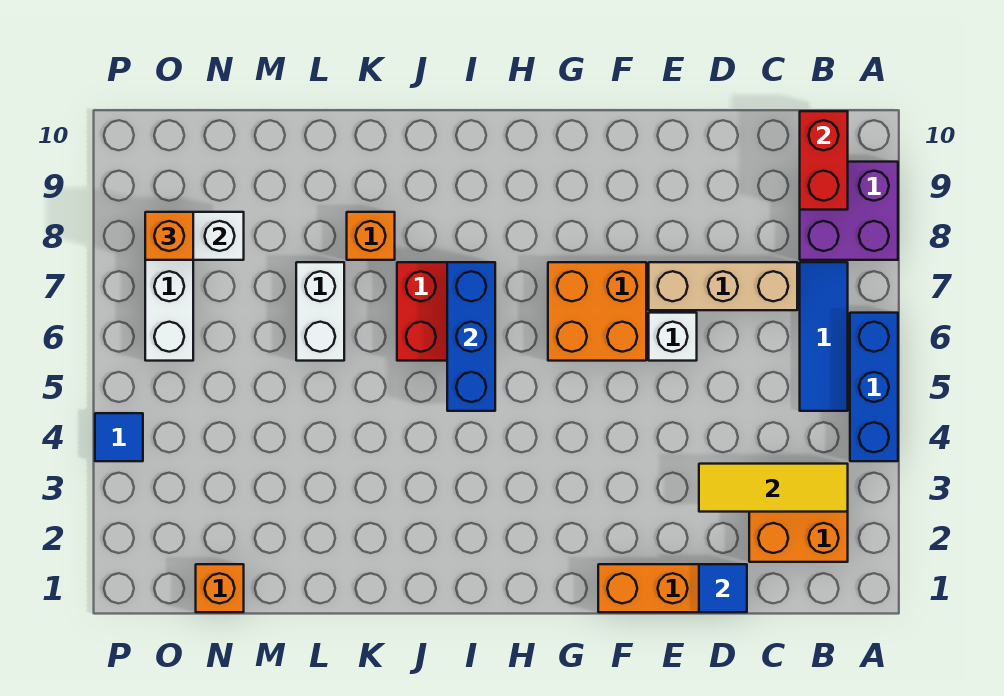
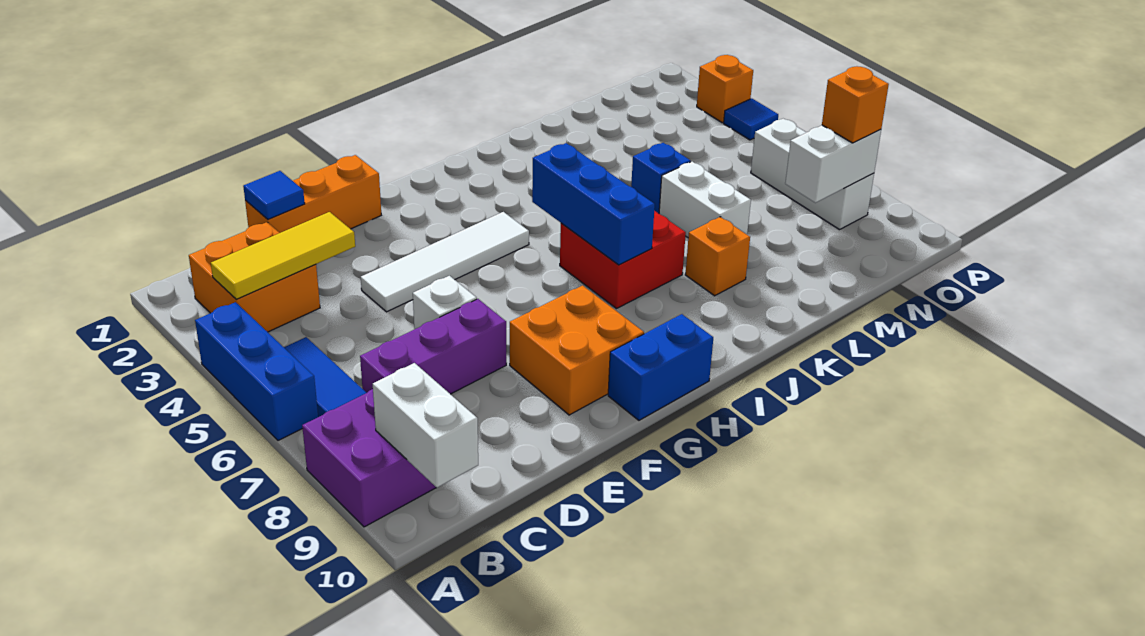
red 1x2 brick [800,111,848,210] -> white 1x2 brick [373,363,478,488]
tan 1x3 brick [649,262,797,310] -> purple 1x3 brick [360,299,506,394]
none -> white 1x4 tile [361,212,529,312]
orange 2x2 brick [548,262,646,361] -> orange 2x2 brick moved to [510,286,644,415]
none -> blue 1x2 brick [608,314,713,420]
none -> blue 1x1 brick [631,143,691,213]
orange 1x1 brick [196,564,244,612] -> orange 1x1 brick moved to [697,55,753,123]

